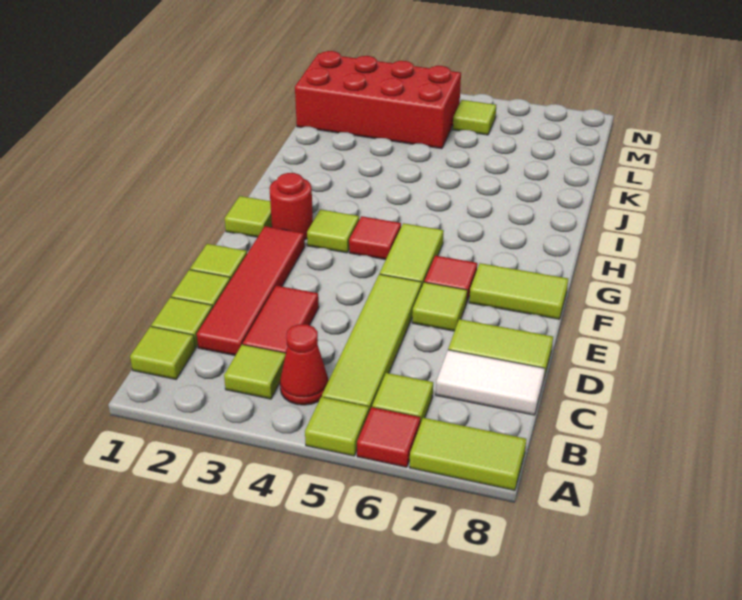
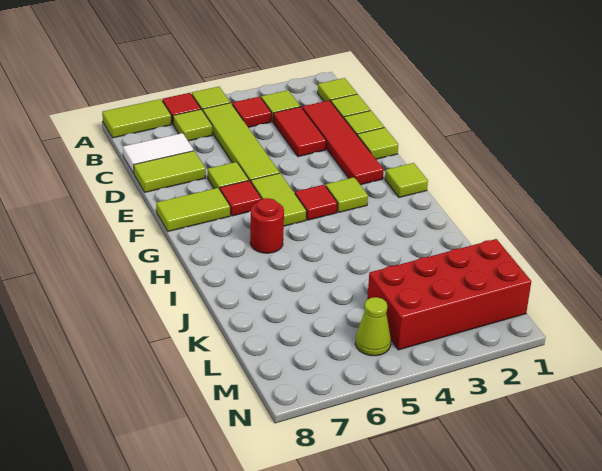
red 1x1 cone [280,324,329,405] -> red 1x1 tile [232,97,271,127]
red 1x1 round brick [269,173,313,240] -> red 1x1 round brick moved to [250,198,284,253]
lime 1x1 tile [453,100,496,135] -> lime 1x1 cone [355,297,391,356]

